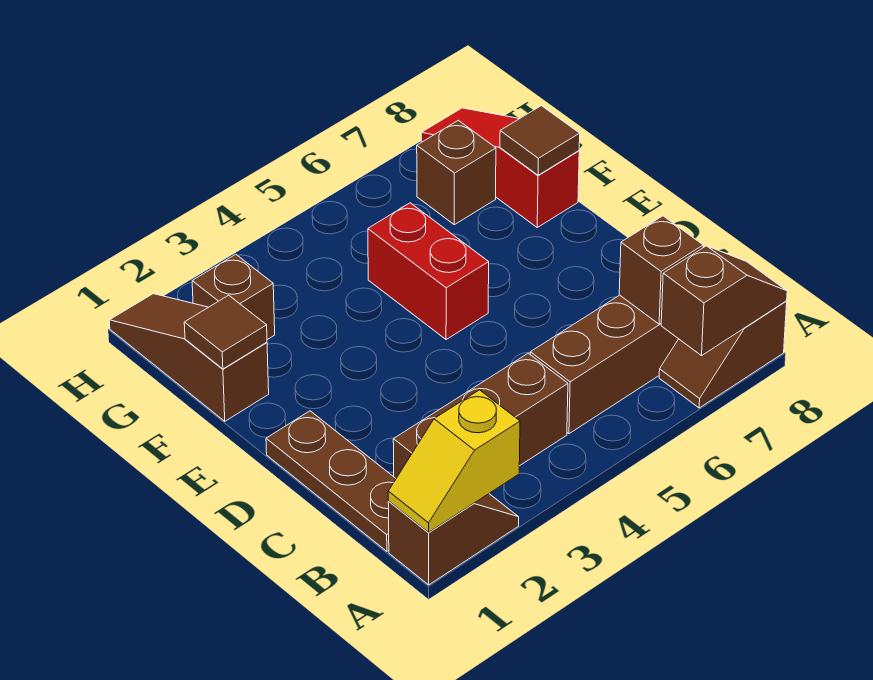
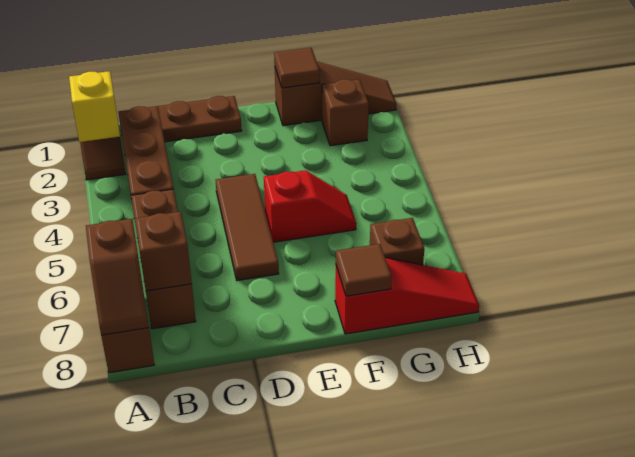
none -> brown 1x3 tile [216,174,279,281]
red 1x2 brick [368,203,489,340] -> red 1x2 slope [264,170,356,242]

